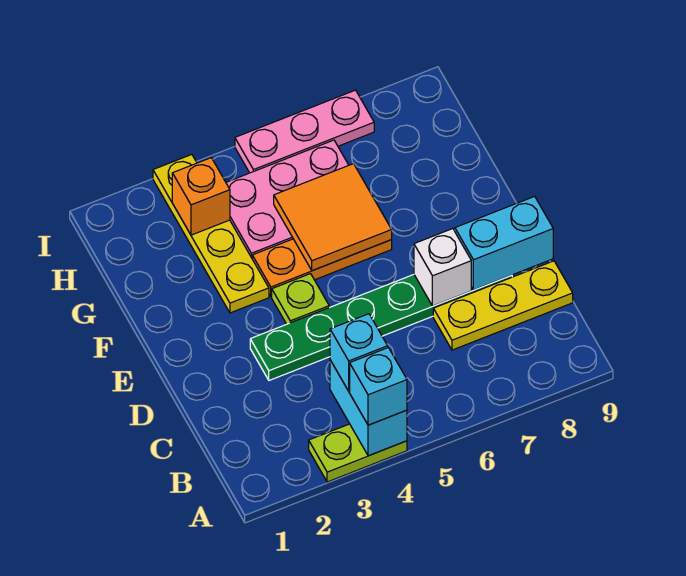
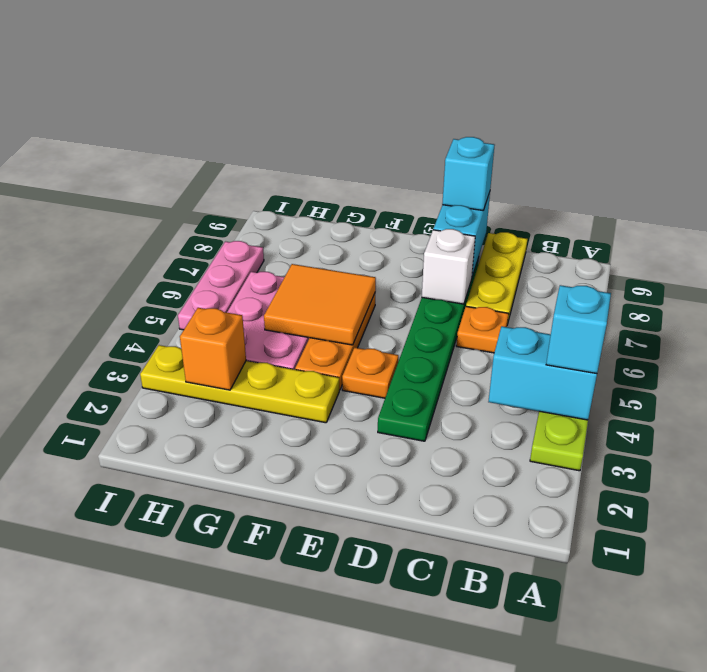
cyan 1x1 brick [330,314,388,391] -> cyan 1x1 brick moved to [442,137,494,210]
none -> orange 1x1 plate [456,306,509,353]
lime 1x1 plate [272,274,329,324] -> orange 1x1 plate [342,348,398,398]

